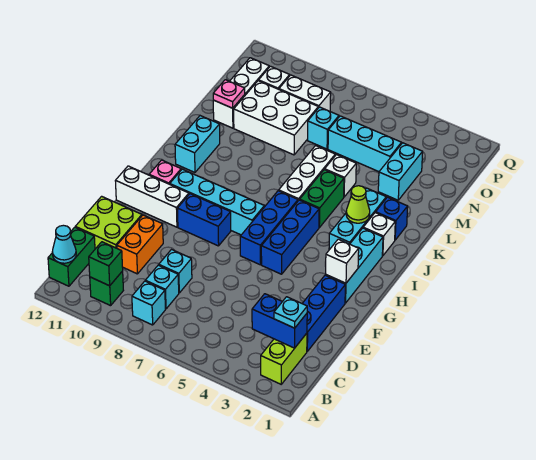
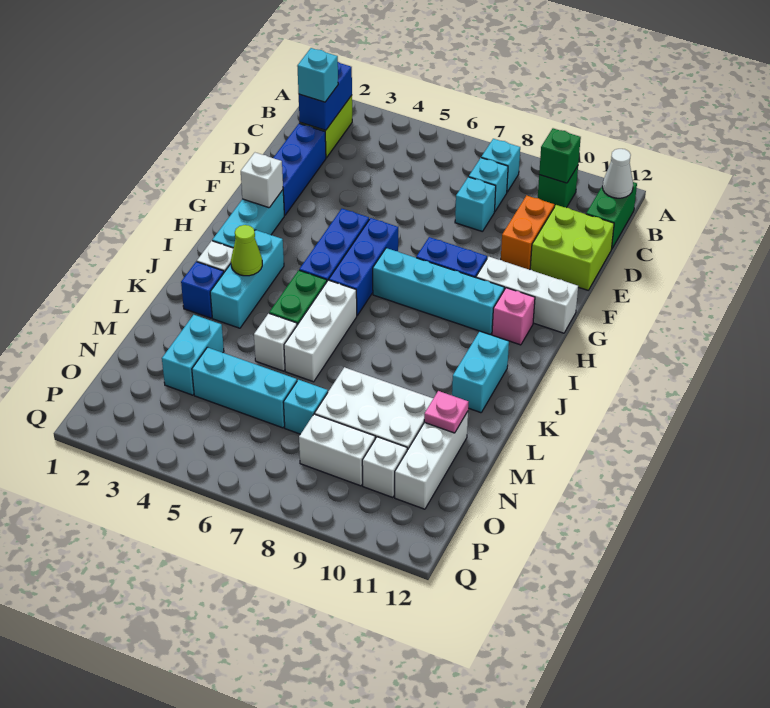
cyan 1x1 cone [52,225,76,263] -> white 1x1 cone [603,149,633,198]
blue 1x2 brick [252,294,307,348] -> blue 1x2 brick turned to [299,62,352,130]
cyan 1x1 plate [274,297,307,328] -> cyan 1x1 brick [297,48,338,102]

